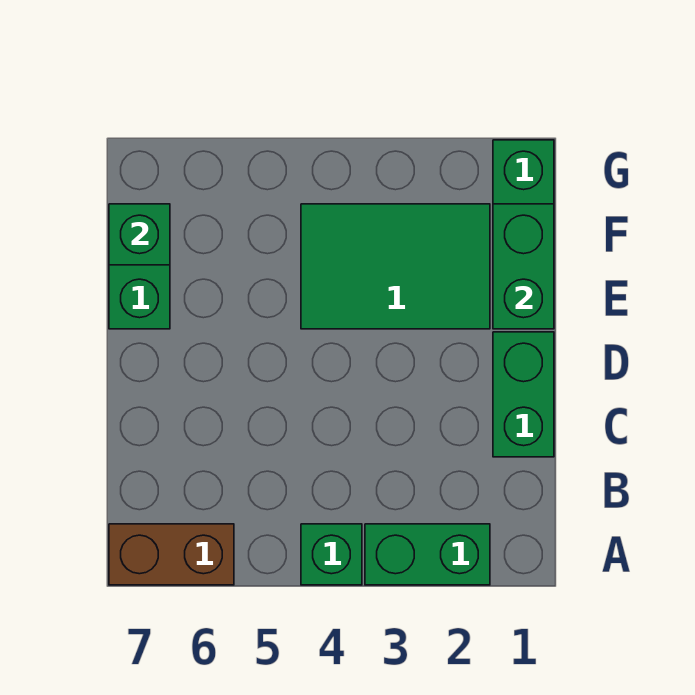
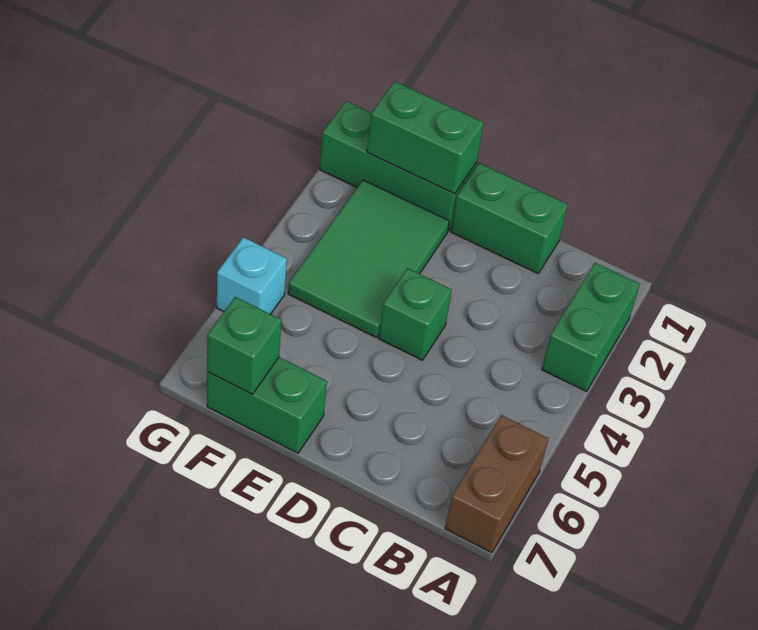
green 1x1 brick [301,524,362,585] -> green 1x1 brick moved to [379,268,452,360]
none -> cyan 1x1 brick [217,237,287,314]

